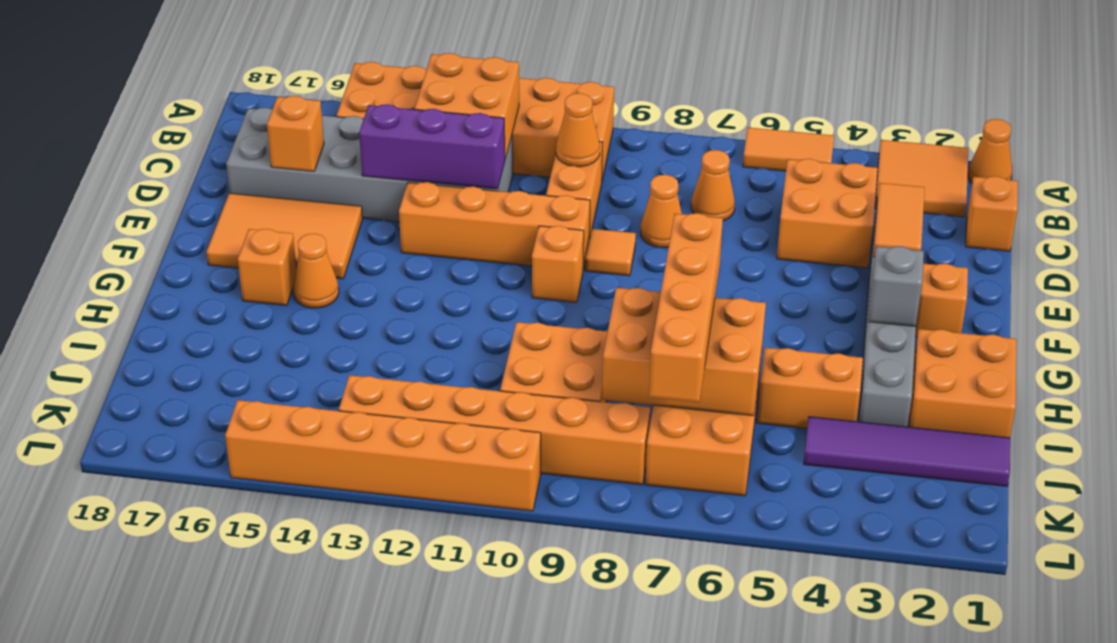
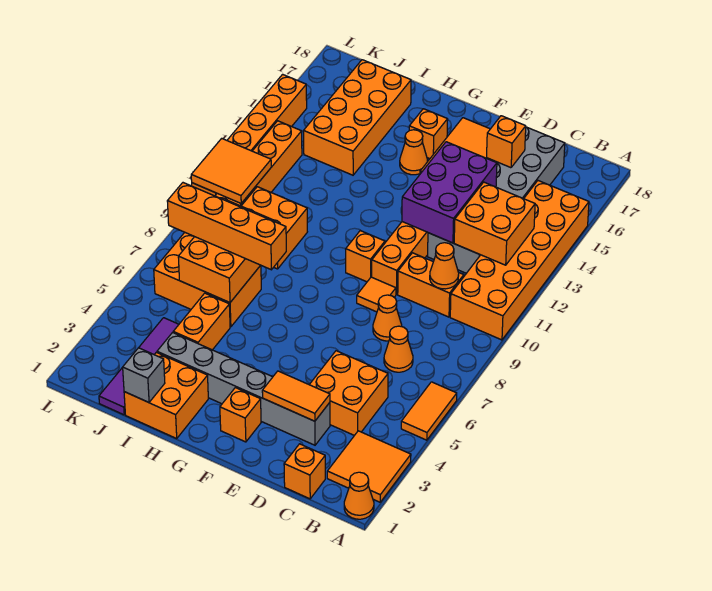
purple 1x3 brick [359,104,505,189] -> purple 2x3 brick [402,142,497,243]
grey 1x1 brick [868,246,924,327] -> grey 1x1 brick moved to [123,348,165,402]
none -> orange 2x4 brick [304,60,411,175]
none -> orange 2x2 tile [191,138,271,203]

